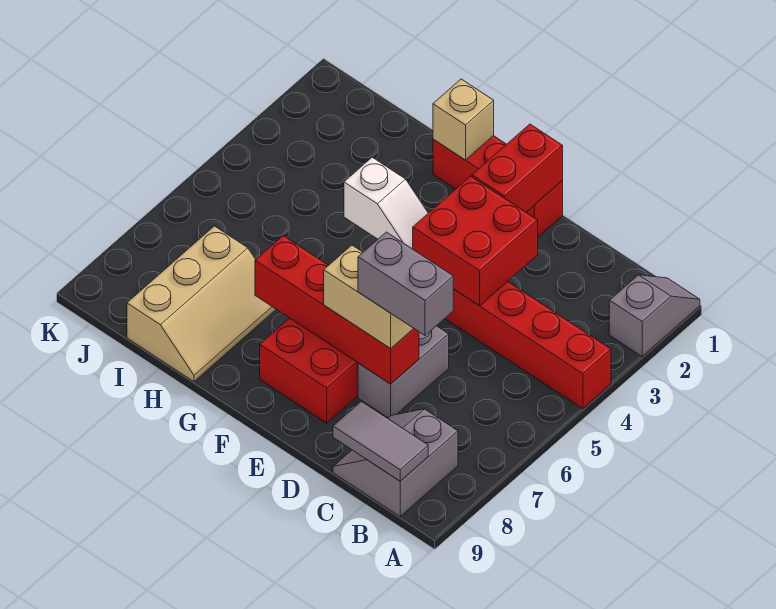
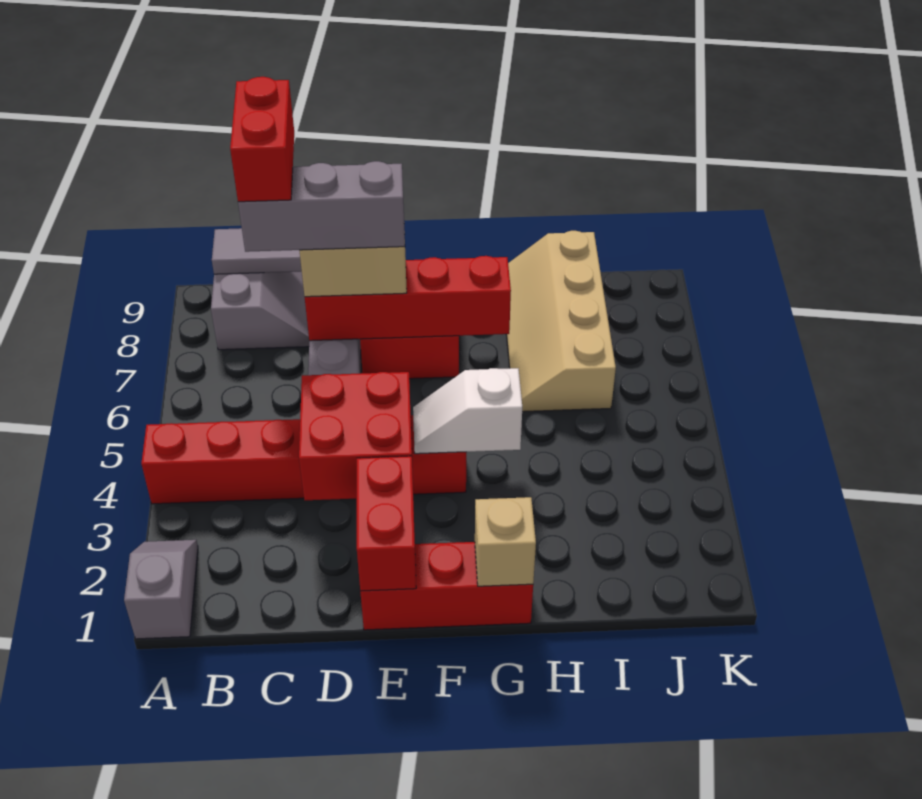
grey 1x2 slope [609,275,700,357] -> grey 1x2 slope turned to [124,540,198,639]
grey 1x2 brick [358,232,453,336] -> grey 1x3 brick [238,161,405,252]
none -> red 1x2 brick [230,77,294,202]
tan 2x3 slope [127,226,276,382] -> tan 2x4 slope [506,231,616,412]

